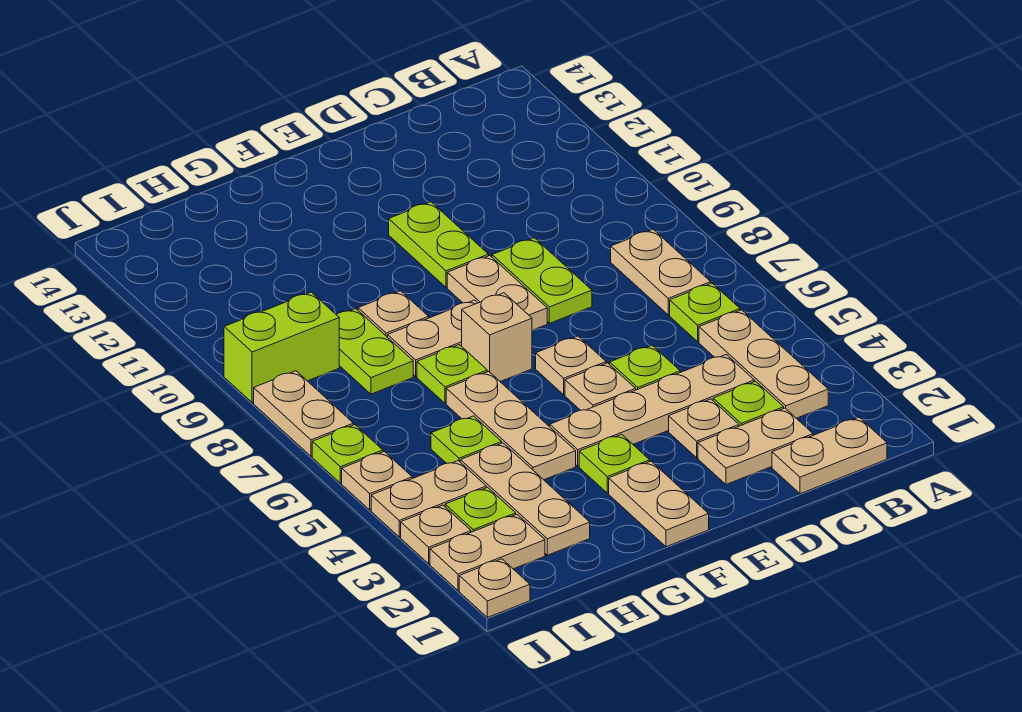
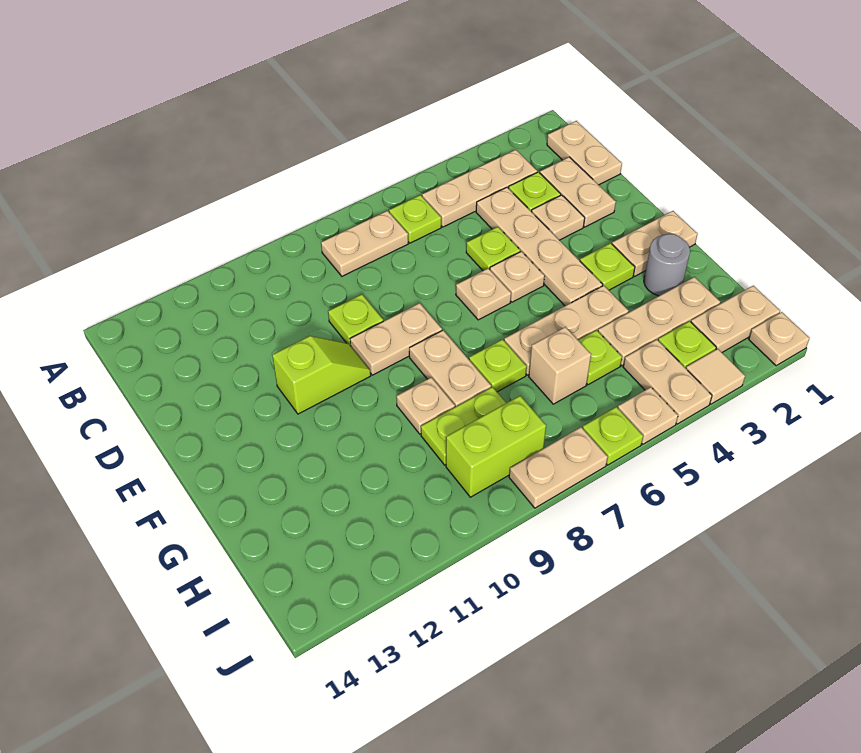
lime 1x2 plate [492,238,592,323] -> lime 1x1 plate [328,294,383,346]
lime 1x2 plate [389,202,489,287] -> lime 1x2 slope [272,336,371,414]
tan 1x1 brick [462,293,532,381] -> tan 1x1 brick moved to [529,327,591,404]
none -> grey 1x1 round brick [644,234,690,296]
tan 1x2 plate [430,514,545,591] -> tan 1x2 plate turned to [691,286,780,352]
lime 1x2 brick [224,292,339,403] -> lime 1x2 brick turned to [446,396,546,497]
tan 1x1 plate [401,505,471,564] -> tan 1x1 tile [686,349,745,404]

